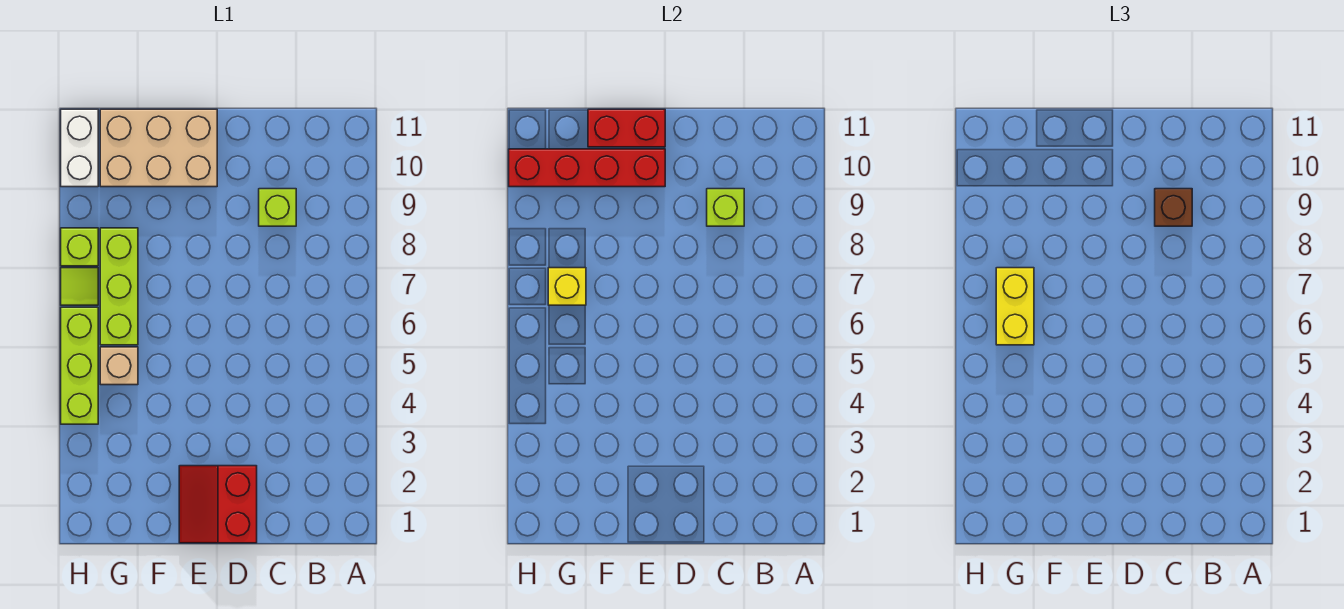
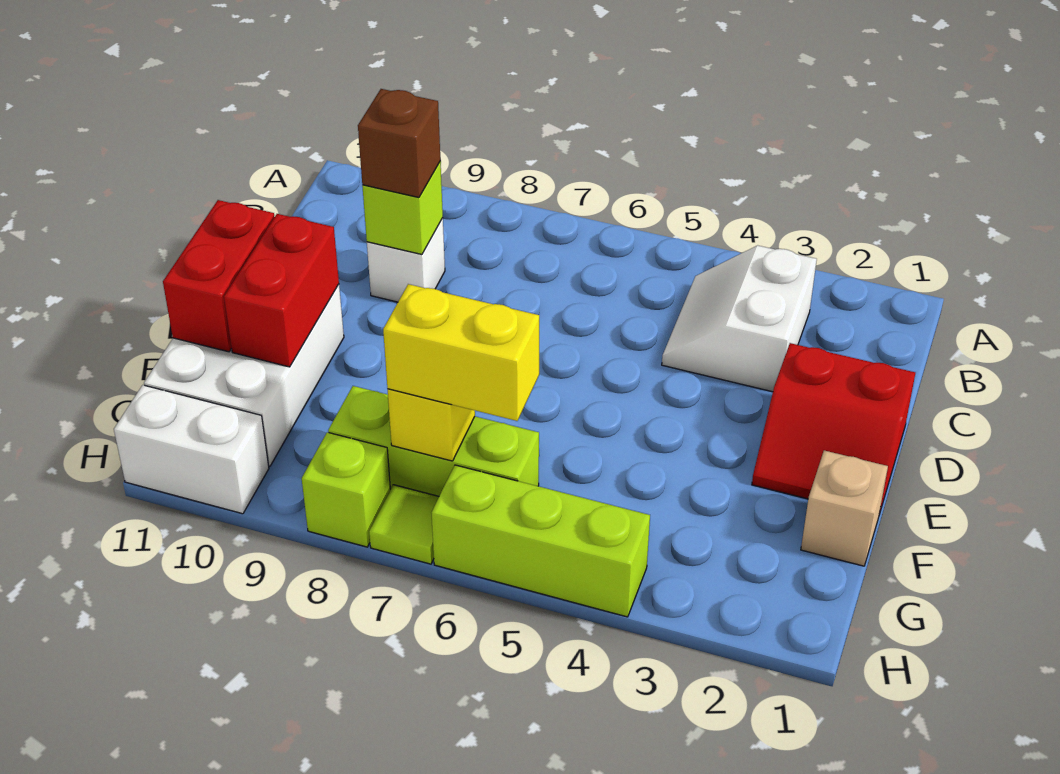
none -> white 2x2 slope [662,245,817,392]
lime 1x1 brick [259,189,296,226] -> white 1x1 brick [367,218,445,302]
tan 2x3 brick [100,109,217,187] -> white 2x3 brick [144,284,344,466]
red 1x4 brick [509,149,665,187] -> red 1x2 brick [224,214,339,367]
tan 1x1 brick [100,347,138,385] -> tan 1x1 brick moved to [801,450,888,566]

